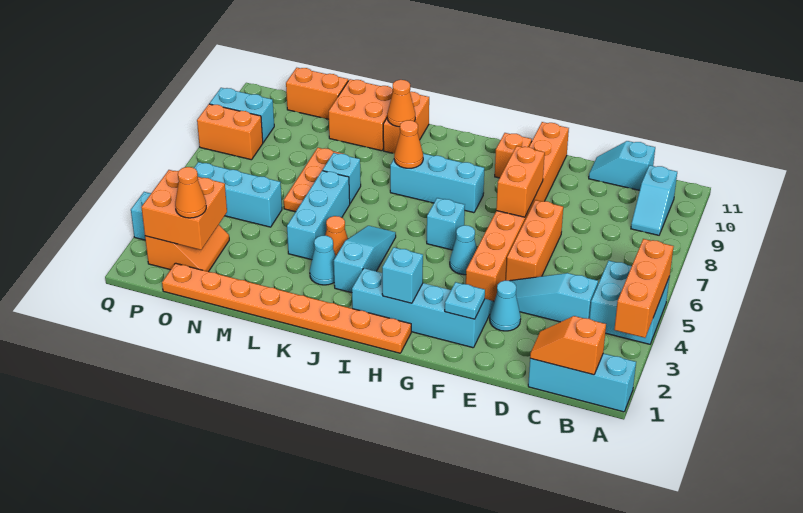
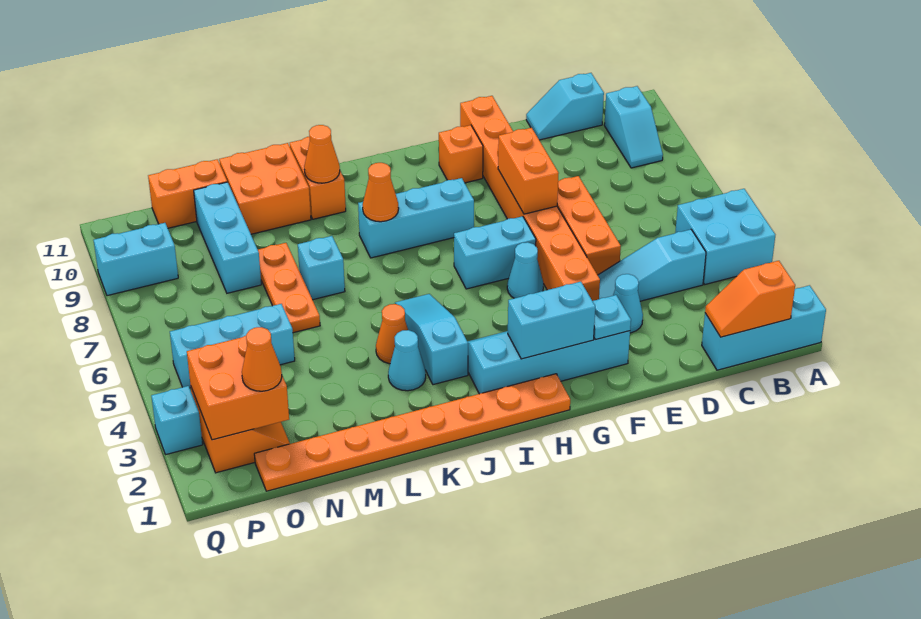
orange 1x3 brick [614,239,674,338] -> none
cyan 1x1 brick [382,247,423,303] -> cyan 1x2 brick [508,282,595,359]
cyan 1x1 brick [427,198,465,250] -> cyan 1x2 brick [454,216,536,289]
cyan 1x3 brick [287,171,350,260] -> cyan 1x3 brick moved to [194,182,261,293]
orange 1x2 brick [197,104,263,160] -> none

